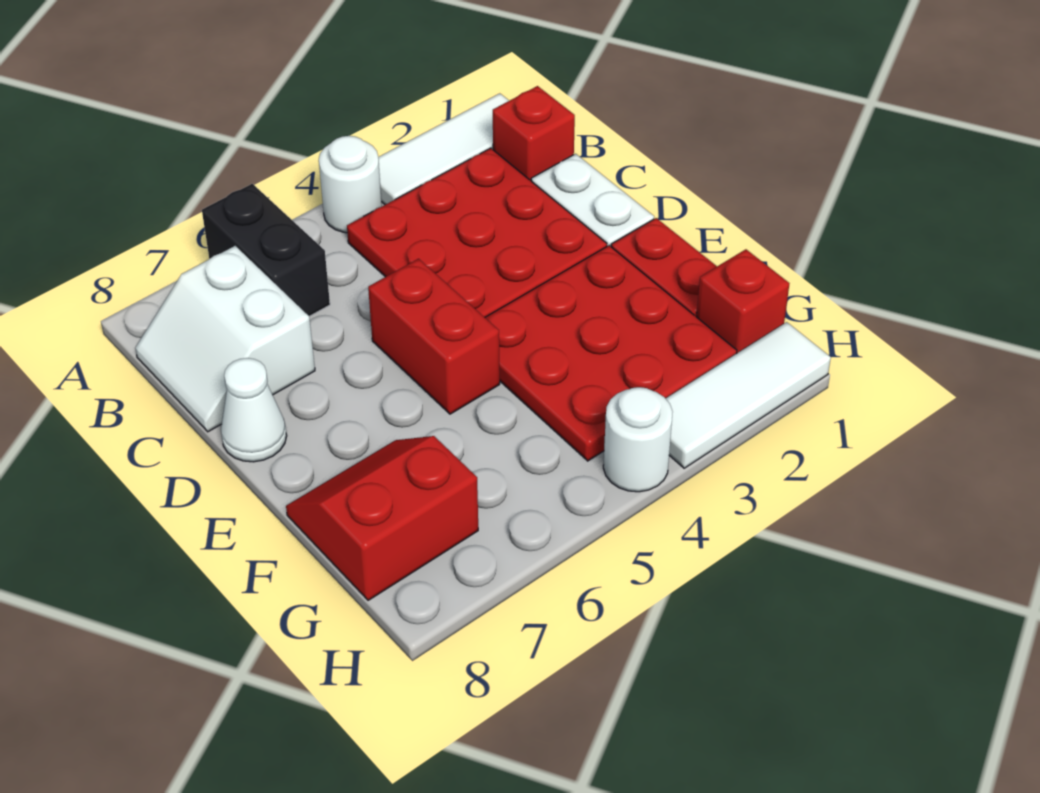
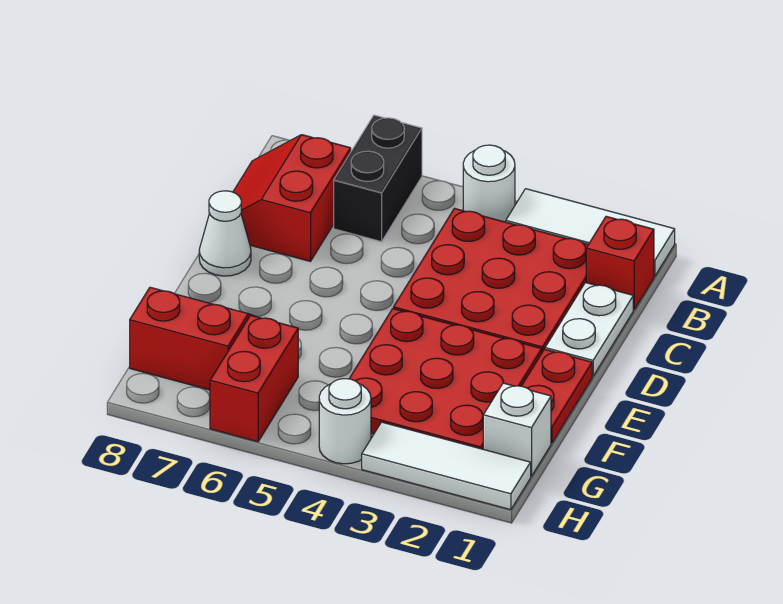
white 2x2 slope [135,246,315,432] -> red 2x2 slope [233,135,351,261]
red 1x2 brick [368,259,500,414] -> red 1x2 brick moved to [210,315,298,442]
red 1x1 brick [696,249,789,353] -> white 1x1 brick [483,383,551,476]

